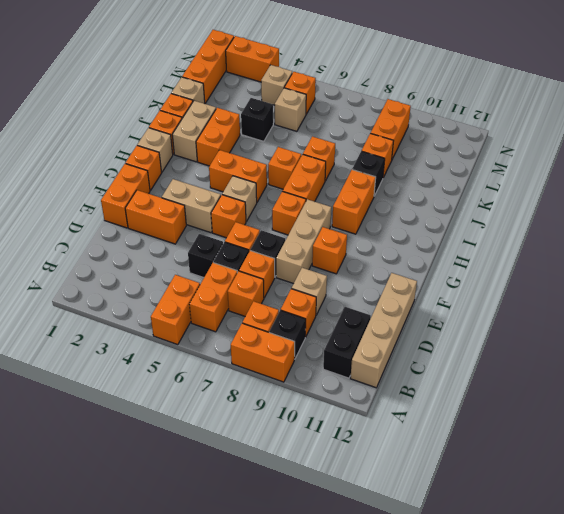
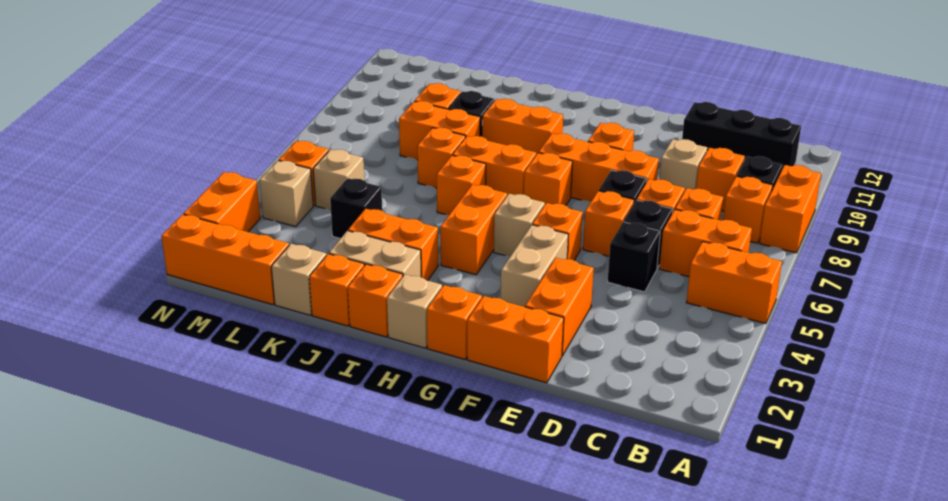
black 1x2 brick [323,307,371,378] -> black 1x3 brick [682,102,801,169]
tan 1x4 brick [350,273,417,388] -> none
tan 1x3 brick [276,199,331,284] -> orange 1x3 brick [539,133,659,202]
orange 1x2 brick [371,99,411,159] -> orange 1x2 brick moved to [399,101,480,160]

